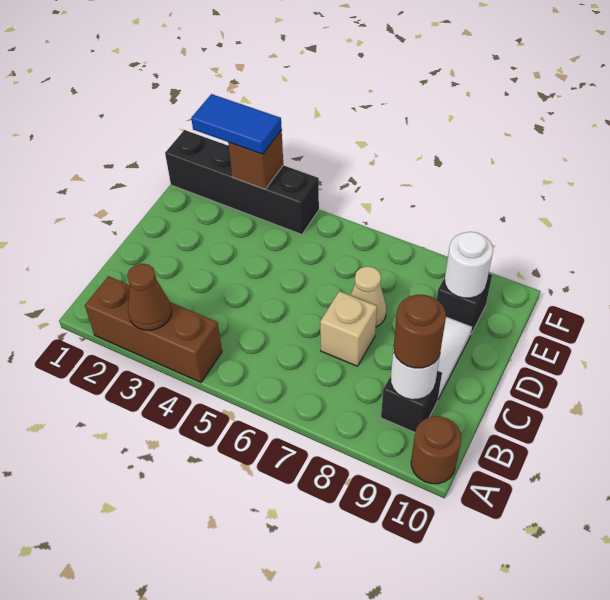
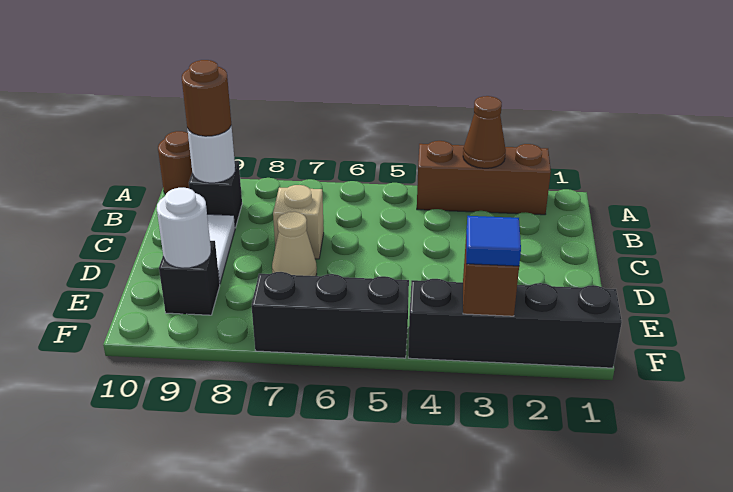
blue 1x2 tile [191,94,282,154] -> blue 1x1 tile [466,216,521,266]
none -> black 1x3 brick [252,272,409,358]

